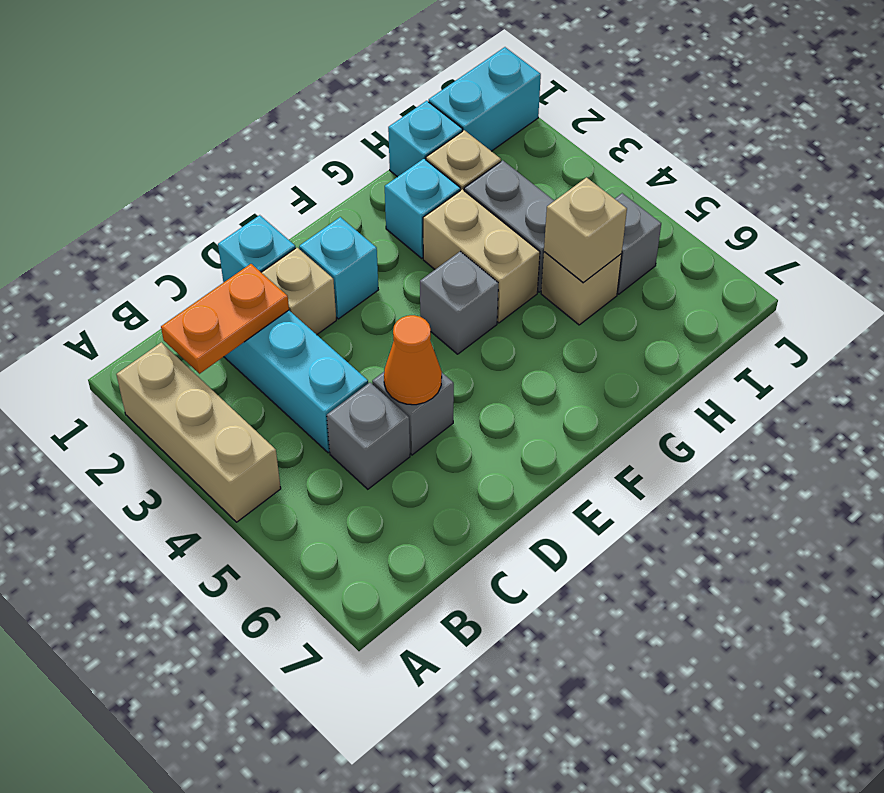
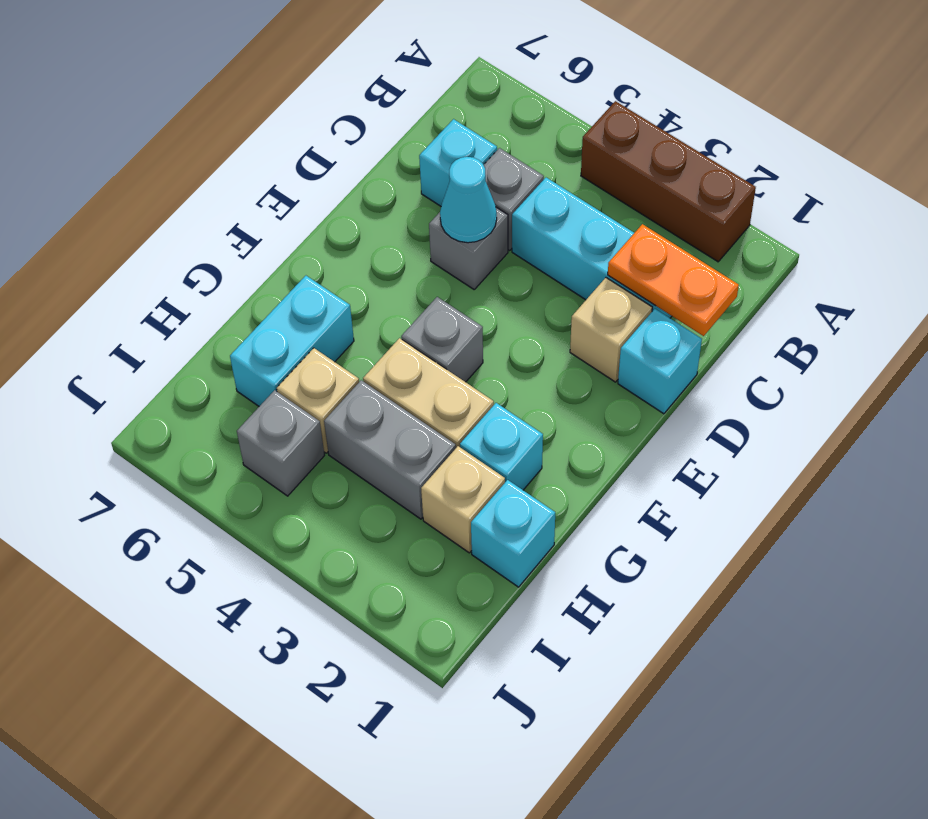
tan 1x3 brick [116,342,281,522] -> brown 1x3 brick [581,101,756,262]
orange 1x2 plate [161,264,289,374] -> orange 1x2 plate turned to [608,224,739,336]
orange 1x1 cone [384,315,442,405] -> cyan 1x1 cone [440,157,497,243]
cyan 1x1 brick [299,217,378,319] -> cyan 1x1 brick moved to [419,119,497,206]
tan 1x1 brick [544,178,627,283] -> none
cyan 1x2 brick [429,47,541,151] -> cyan 1x2 brick moved to [230,276,354,406]

